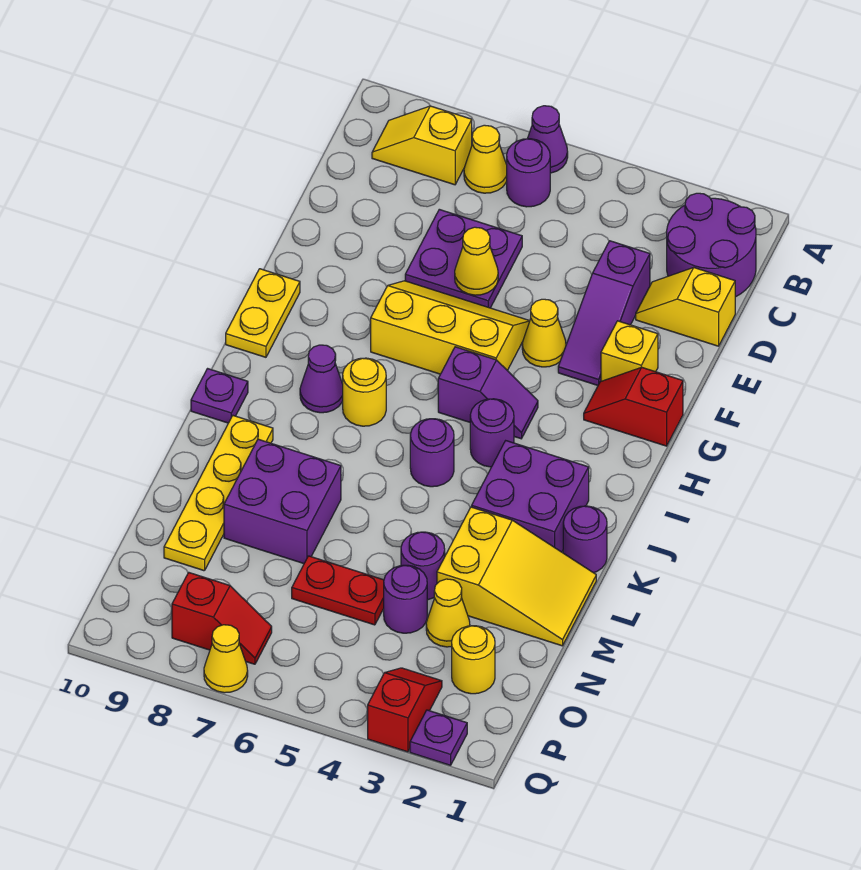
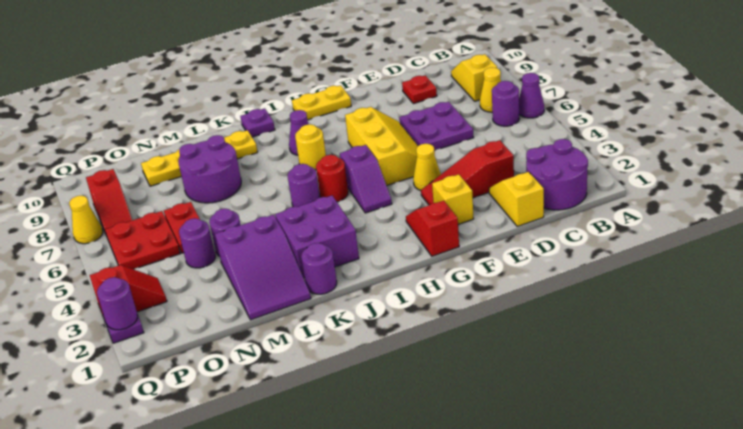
purple 1x3 slope [558,241,650,385] -> red 1x3 slope [421,140,514,205]
none -> red 1x1 plate [402,75,437,104]
yellow 1x1 cone [455,227,498,295] -> none
purple 1x1 round brick [470,399,514,467] -> purple 1x1 round brick moved to [97,277,138,330]
none -> red 1x1 round brick [316,155,348,202]
yellow 2x3 slope [437,507,596,646] -> purple 2x3 slope [215,215,311,320]
purple 2x2 brick [224,439,341,564] -> purple 2x2 round brick [178,135,241,203]
yellow 1x1 cone [426,579,470,647] -> none
yellow 1x1 round brick [452,626,495,694] -> none
none -> red 2x2 plate [105,211,180,269]

